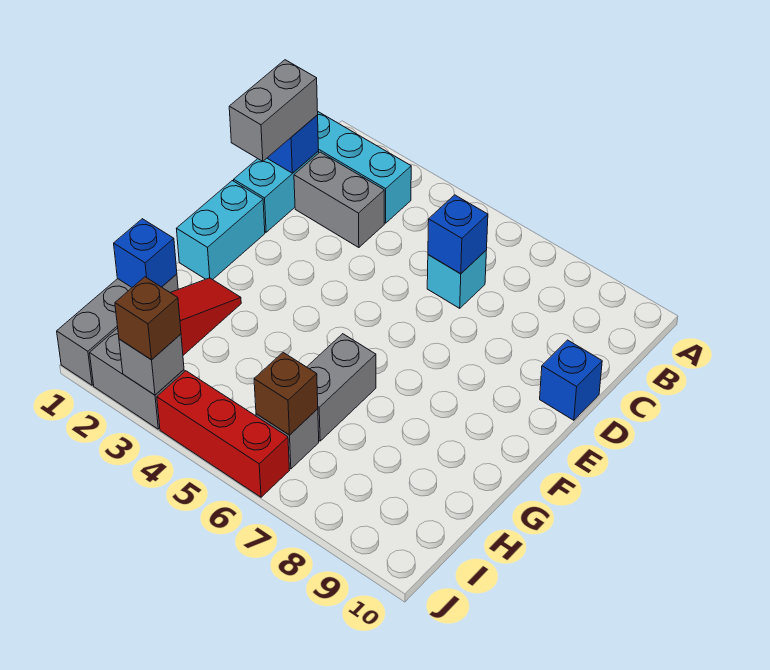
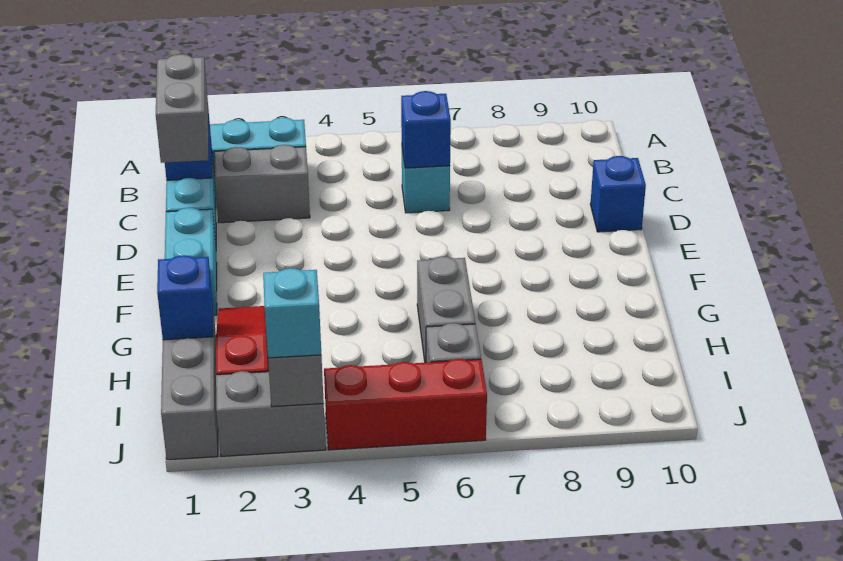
brown 1x1 brick [254,353,318,435] -> none
brown 1x1 brick [115,277,181,360] -> cyan 1x1 brick [263,268,321,358]

